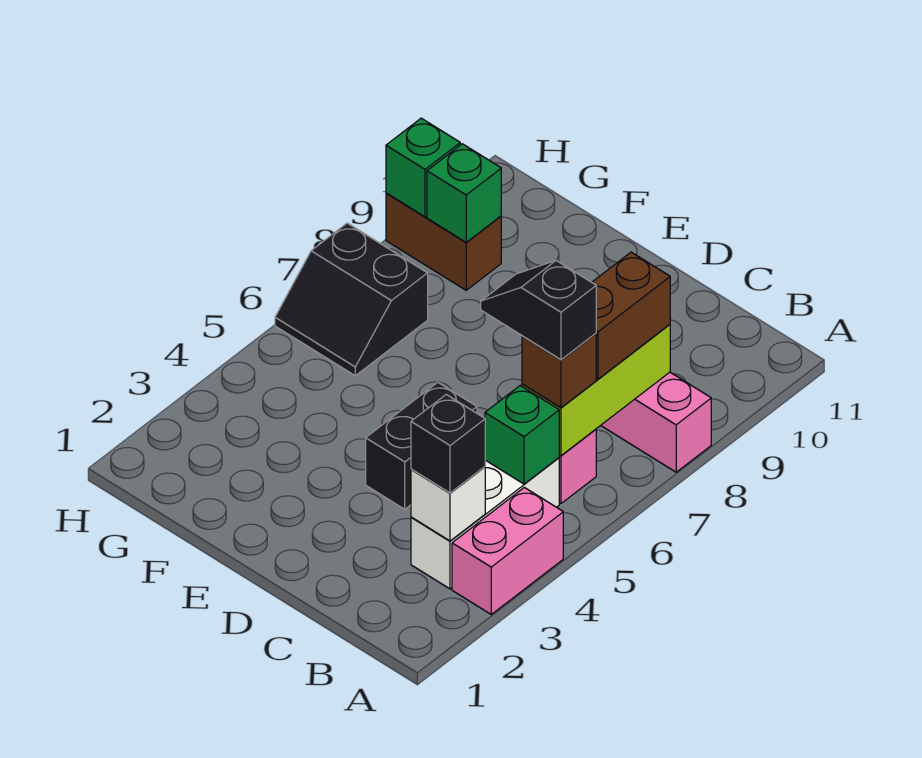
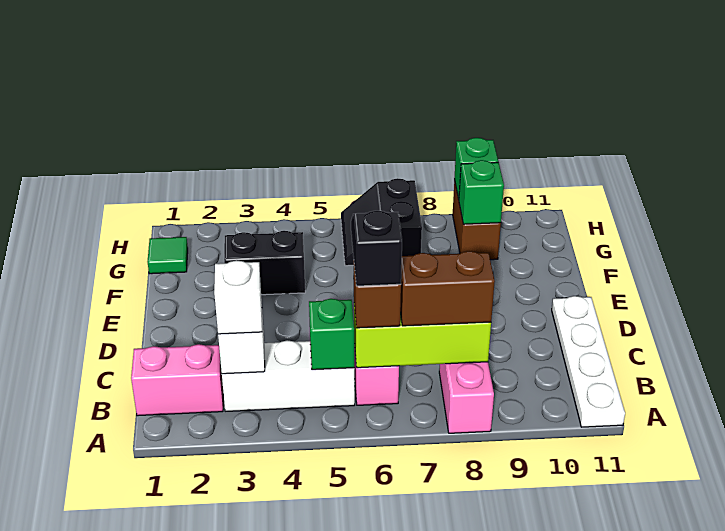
pink 1x2 brick [452,487,563,614] -> pink 1x2 brick moved to [131,344,223,416]
none -> white 1x4 plate [552,296,625,427]
black 1x1 brick [411,395,485,493] -> white 1x1 brick [214,260,262,334]
black 1x2 brick [366,382,477,509] -> black 1x2 brick moved to [224,231,305,295]
none -> green 1x1 tile [147,237,188,274]

